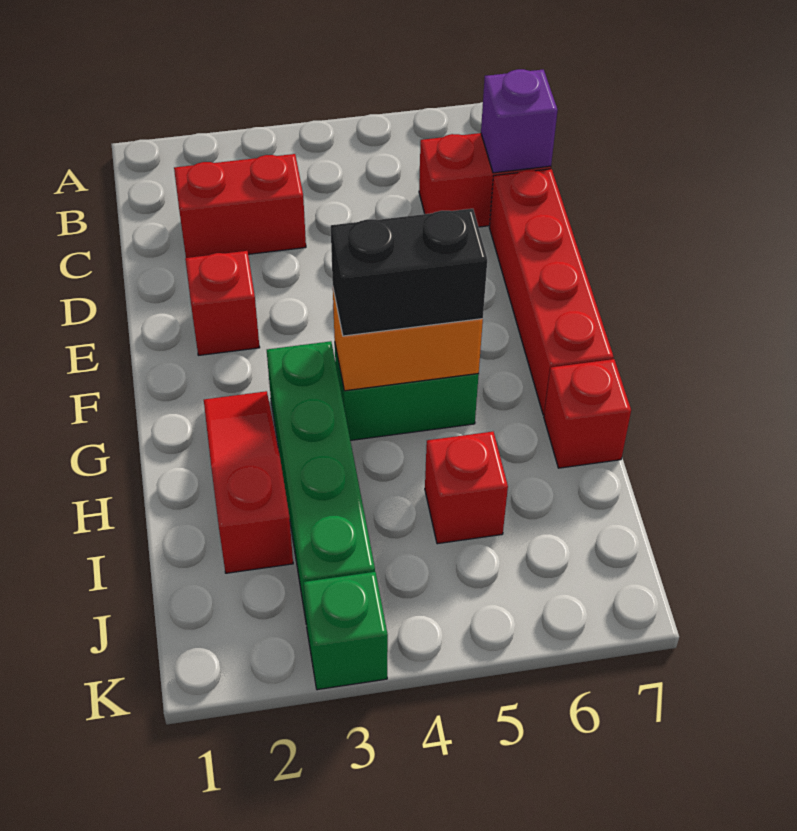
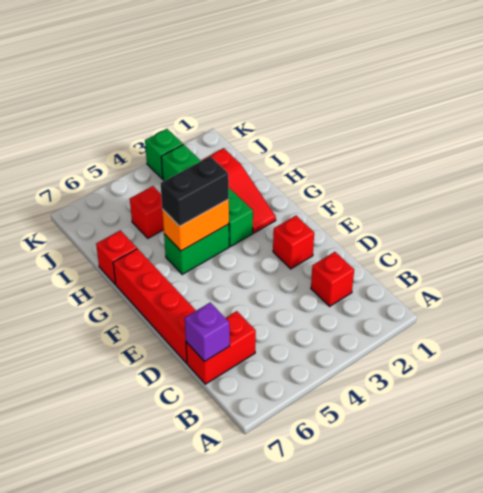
red 1x2 brick [174,154,306,258] -> red 1x1 brick [311,252,354,306]

